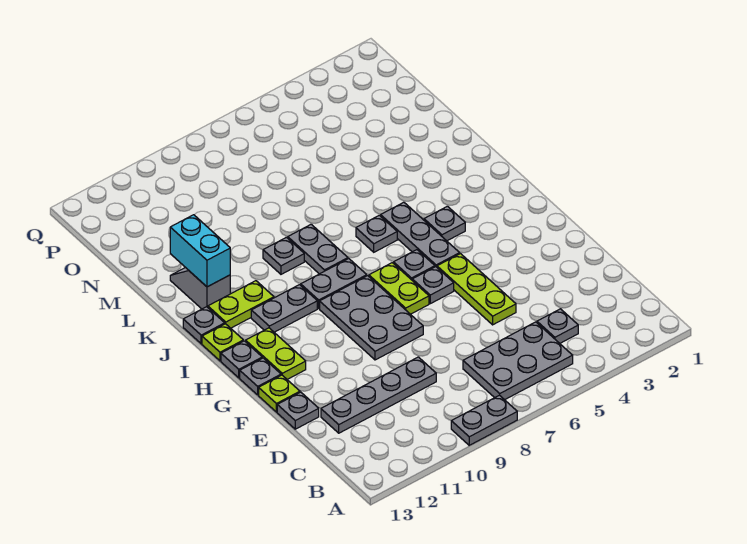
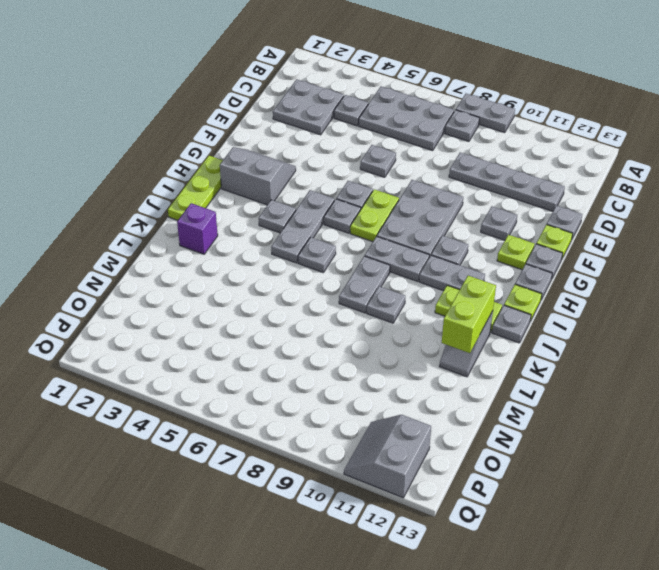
none -> grey 1x1 plate [445,110,479,141]
none -> grey 2x2 plate [273,79,344,135]
lime 1x3 plate [437,254,516,325] -> lime 1x3 plate moved to [168,156,223,220]
none -> grey 1x1 plate [360,145,396,177]
none -> grey 1x1 plate [481,207,517,240]
none -> grey 2x2 slope [220,147,296,205]
lime 1x2 plate [246,328,306,379] -> lime 1x1 plate [497,235,535,270]
none -> grey 1x1 plate [431,236,468,265]
none -> purple 1x1 brick [177,203,218,254]
cyan 1x2 brick [170,215,230,287] -> lime 1x2 brick [442,276,496,353]
none -> grey 2x2 slope [344,415,431,498]

